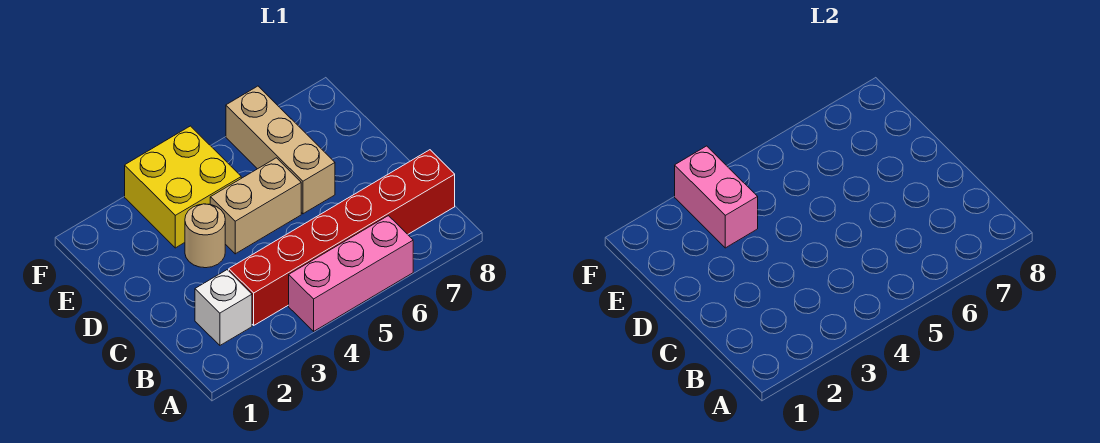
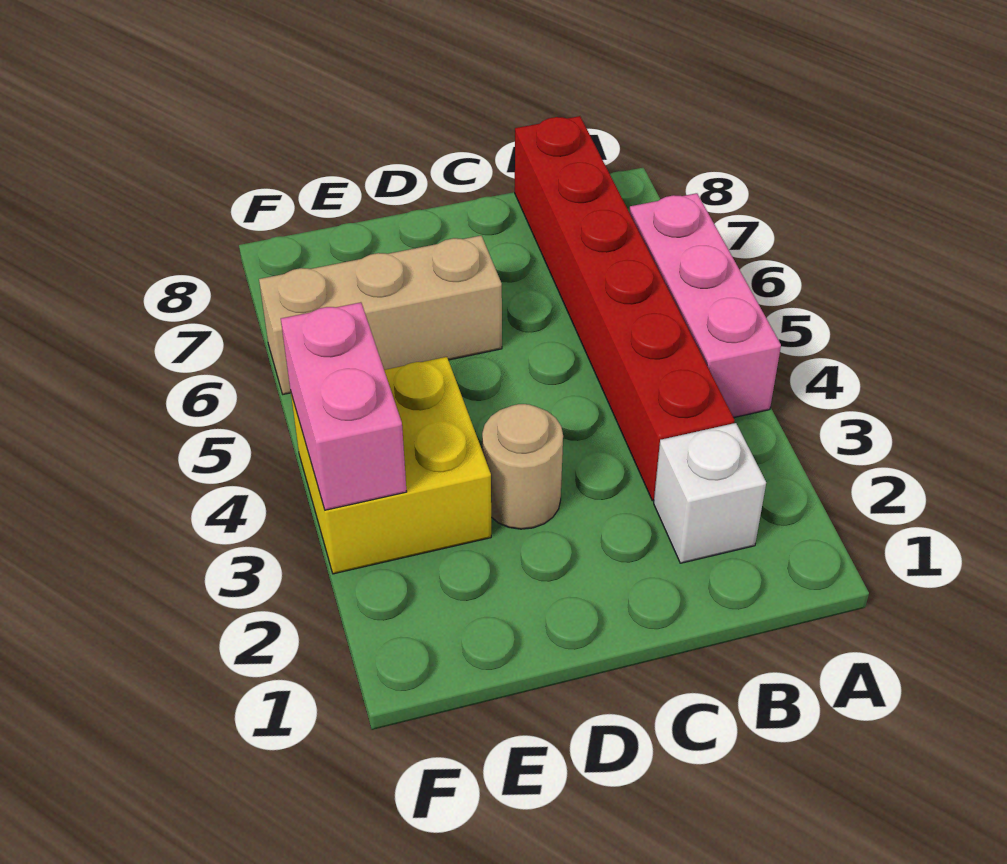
tan 1x2 brick [210,158,301,254] -> none
pink 1x2 brick [675,146,758,248] -> pink 1x2 brick turned to [281,302,407,510]

